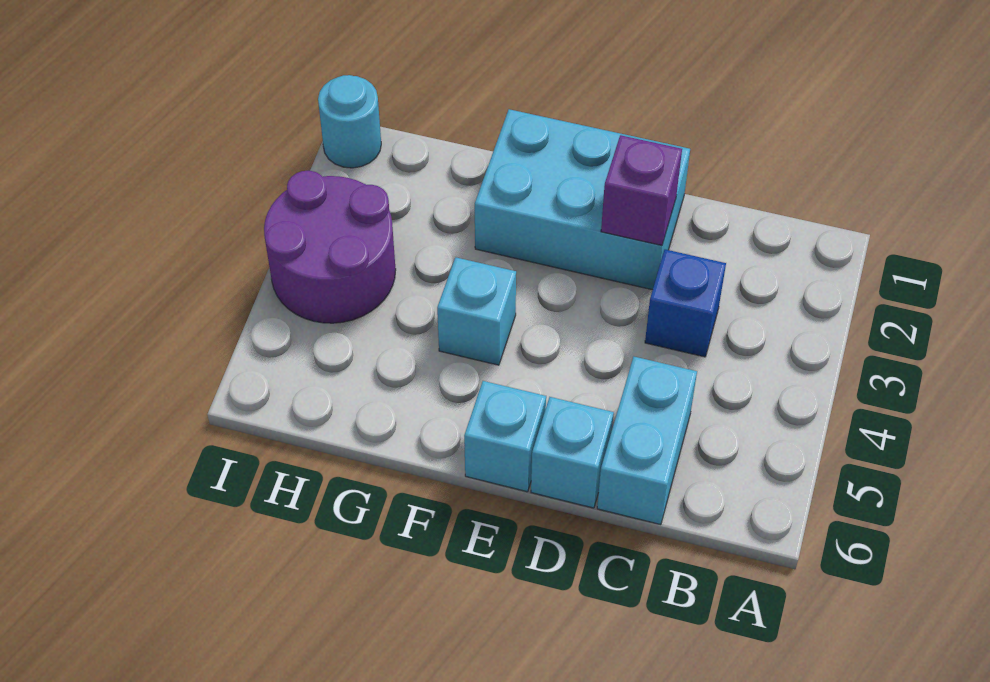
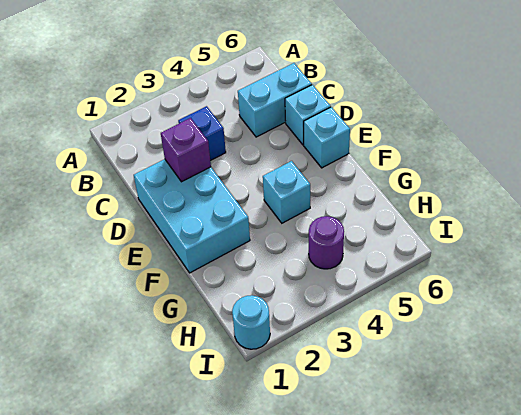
purple 2x2 round brick [264,171,396,323] -> purple 1x1 round brick [309,216,344,269]

